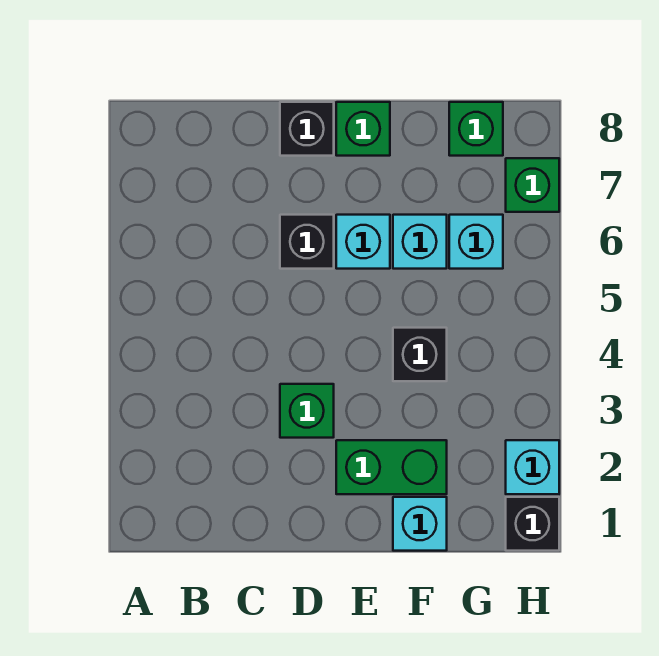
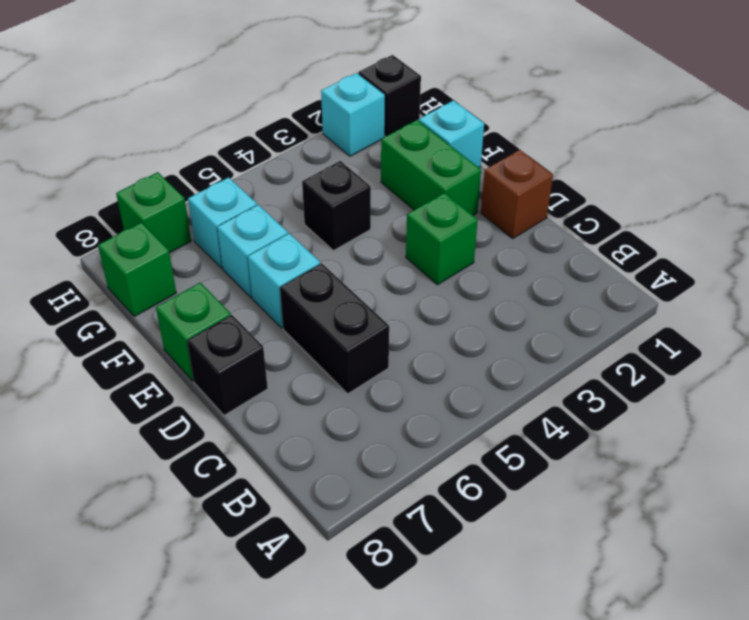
none -> brown 1x1 brick [481,150,553,238]
black 1x1 brick [280,215,334,269] -> black 1x2 brick [280,263,389,394]

